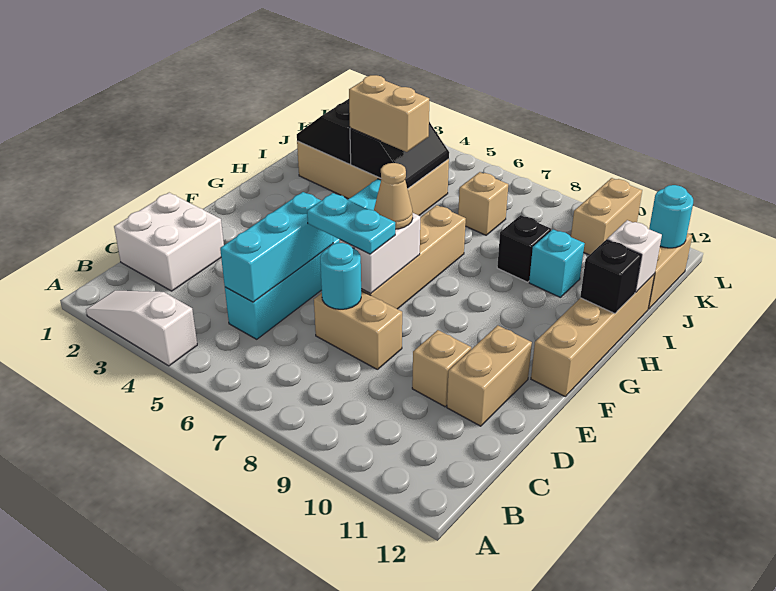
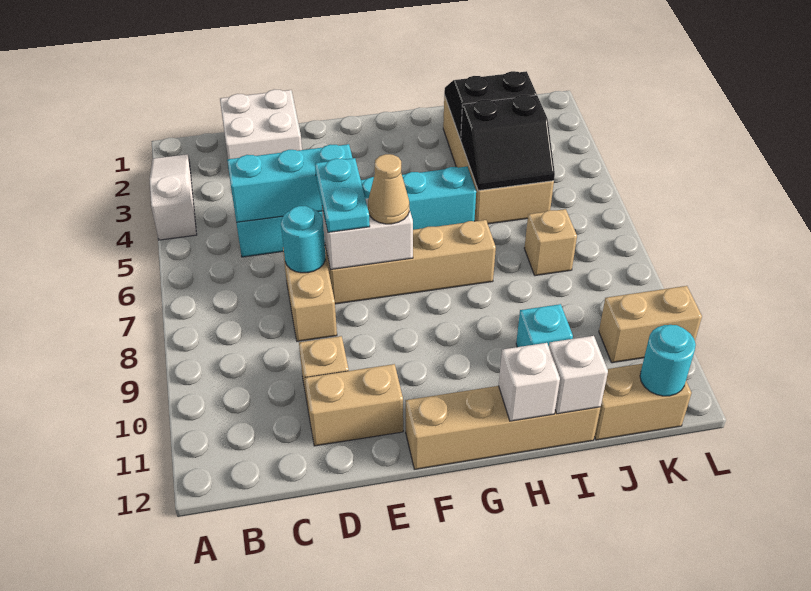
black 1x1 brick [580,240,641,314] -> white 1x1 brick [499,343,560,421]
tan 1x2 brick [349,75,429,152] -> none
black 1x1 brick [497,215,551,282] -> none

